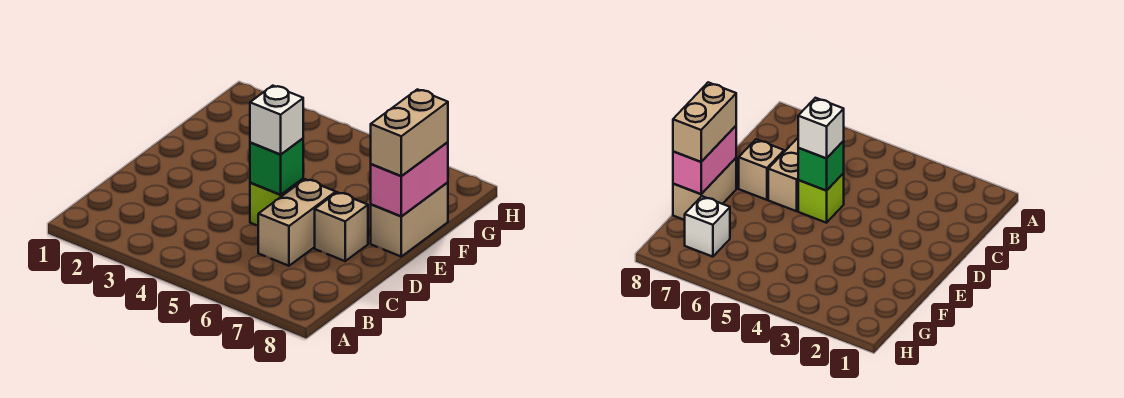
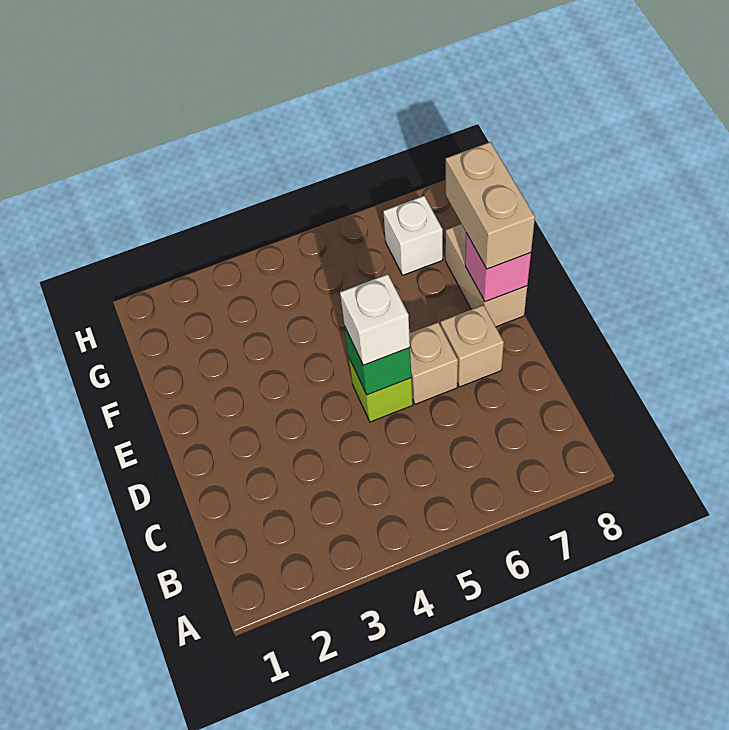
tan 1x2 brick [258,179,336,266] -> tan 1x1 brick [409,322,458,404]
pink 1x2 brick [371,142,448,216] -> pink 1x1 brick [465,233,531,302]

